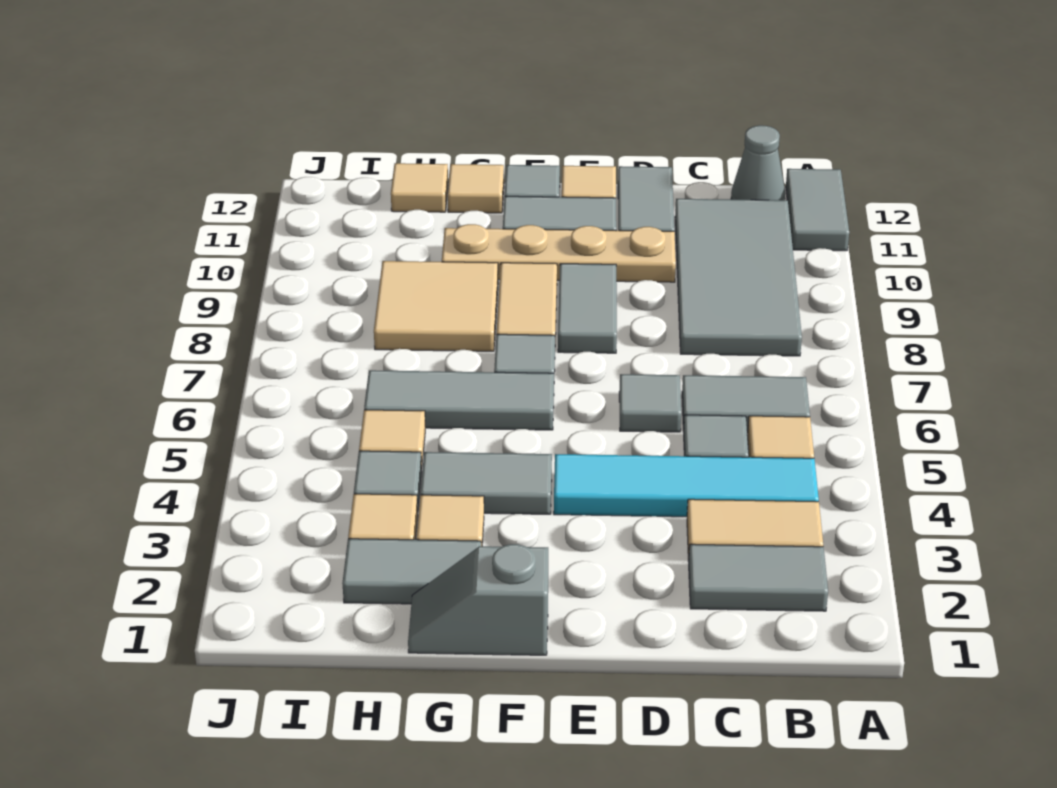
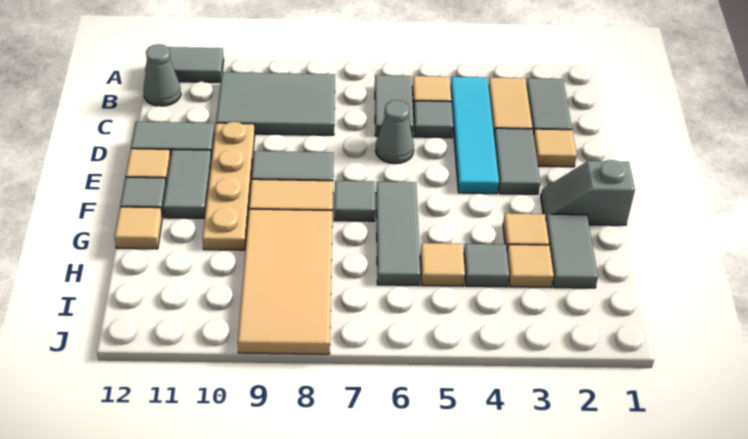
grey 2x4 tile [675,199,802,356] -> grey 2x3 tile [216,72,335,135]
grey 1x1 tile [619,374,681,432] -> grey 1x1 cone [376,100,414,164]
grey 1x2 slope [408,544,548,655] -> grey 1x2 slope turned to [541,160,635,225]
grey 1x2 tile [420,452,552,514] -> grey 1x2 tile moved to [494,128,540,194]
tan 2x2 tile [374,261,498,351] -> tan 2x4 tile [238,209,332,354]
tan 1x1 tile [391,163,448,212] -> tan 1x1 tile moved to [534,129,577,167]

